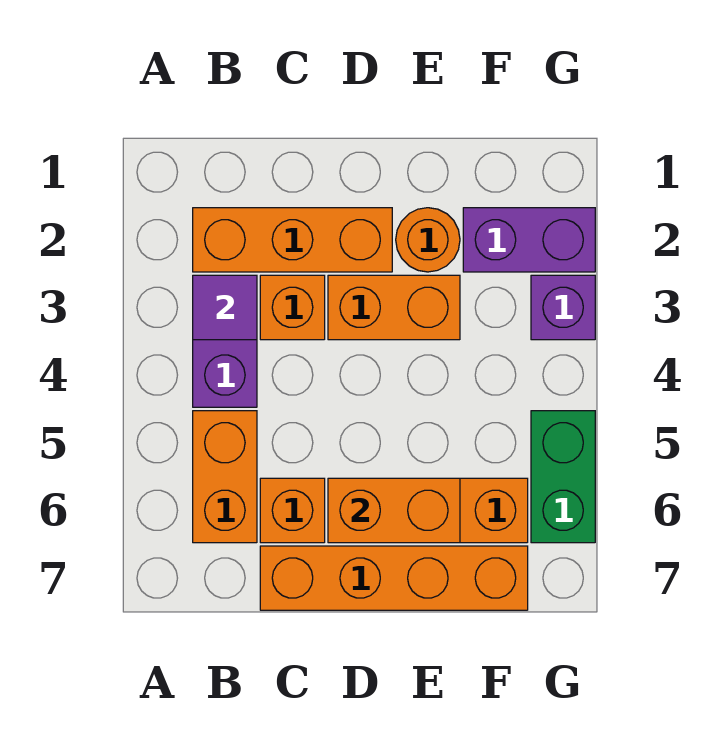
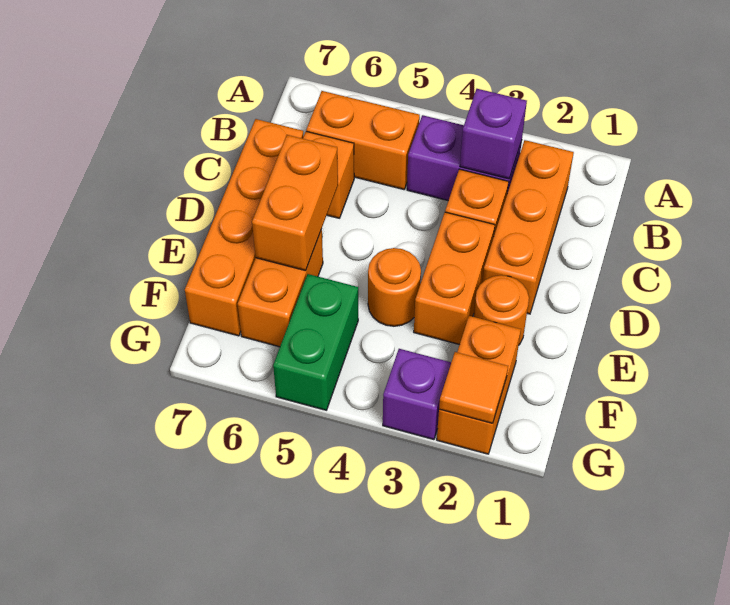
purple 1x1 tile [193,275,257,340] -> purple 1x1 brick [460,89,527,179]
none -> orange 1x1 round brick [368,248,421,326]
purple 1x2 brick [463,208,595,272] -> orange 1x2 brick [437,316,521,454]
none -> orange 1x1 tile [439,352,508,423]
green 1x2 brick [531,411,595,543] -> green 1x2 brick turned to [273,274,358,410]

